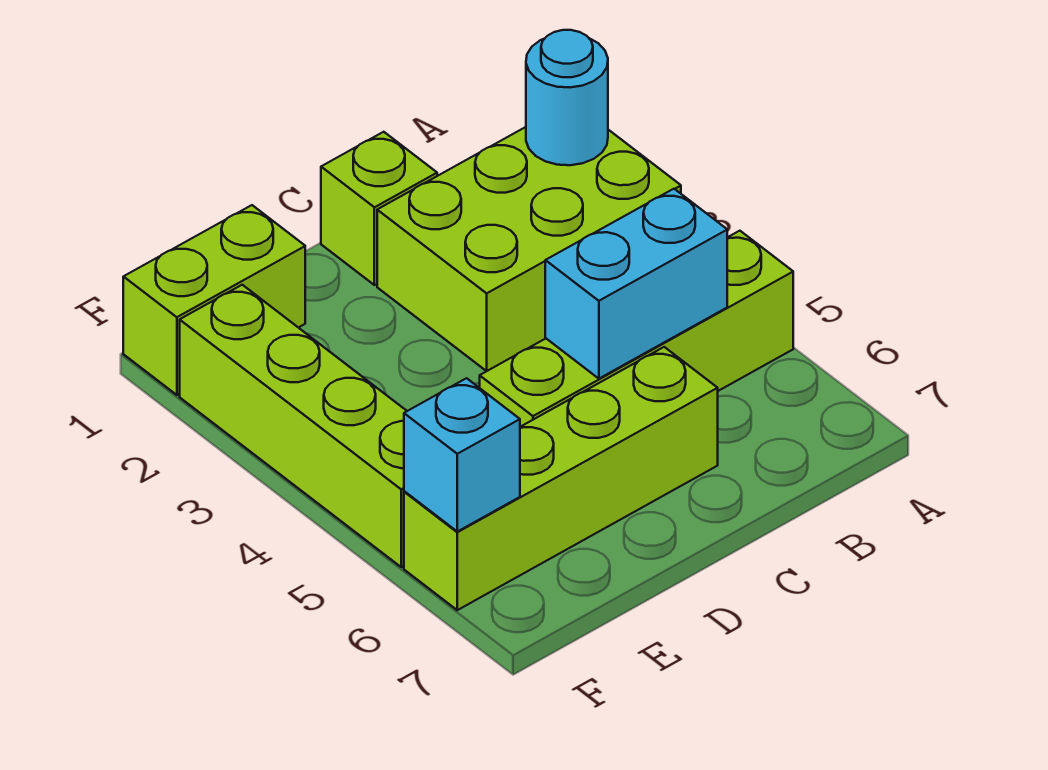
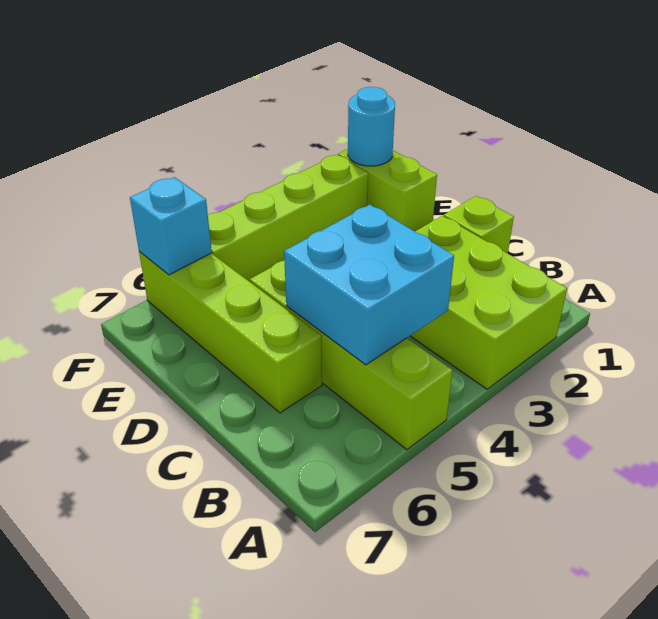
cyan 1x1 round brick [526,30,608,165] -> cyan 1x1 round brick moved to [348,87,395,166]
cyan 1x2 brick [545,189,727,379] -> cyan 2x2 brick [284,205,454,365]

